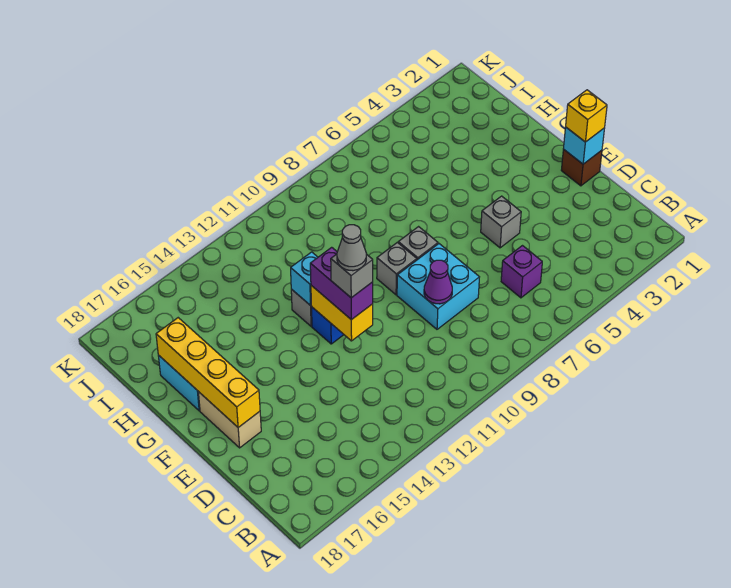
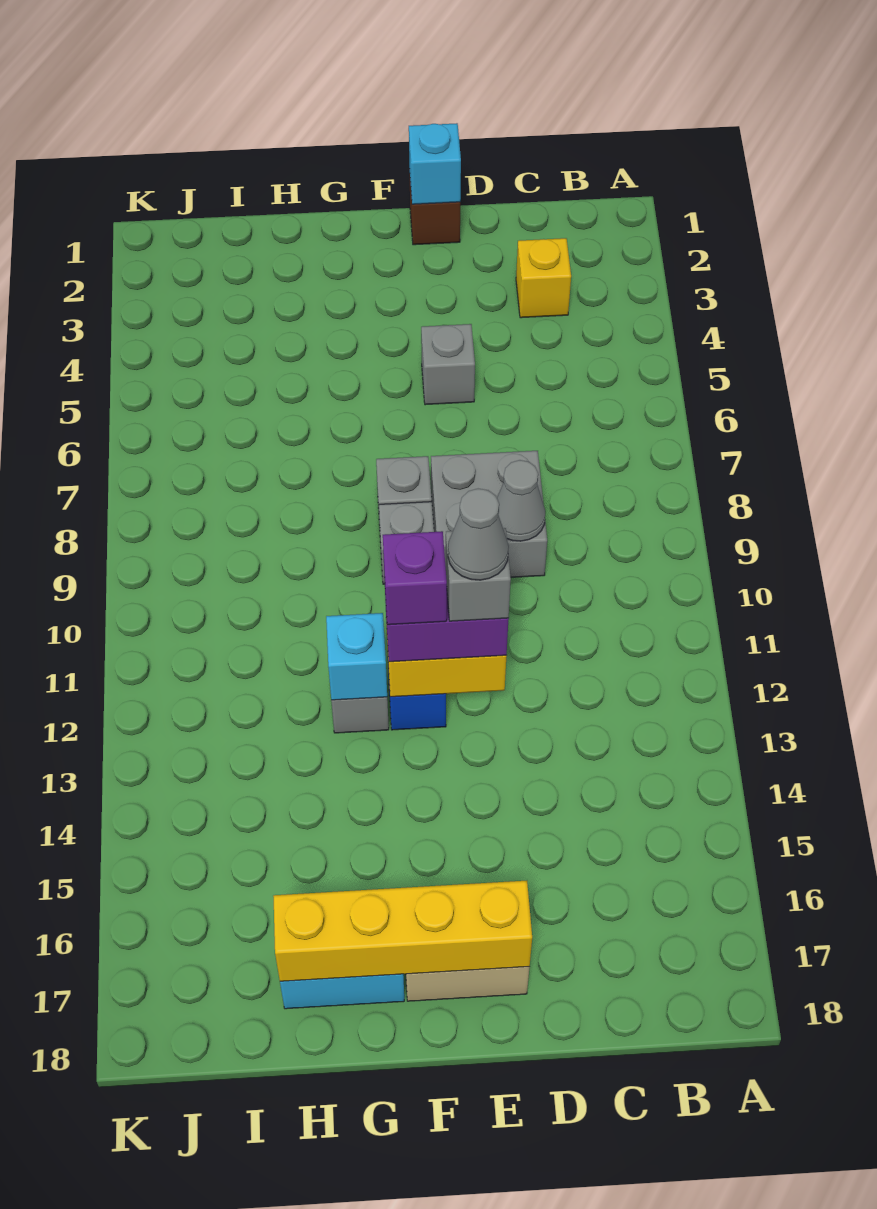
purple 1x1 brick [501,246,542,298] -> purple 1x1 brick moved to [383,531,447,625]
cyan 2x2 brick [397,244,479,329] -> grey 2x2 brick [431,451,547,577]
purple 1x1 cone [424,260,452,304] -> grey 1x1 cone [497,460,545,541]
yellow 1x1 brick [566,90,607,142] -> yellow 1x1 brick moved to [516,238,571,318]

